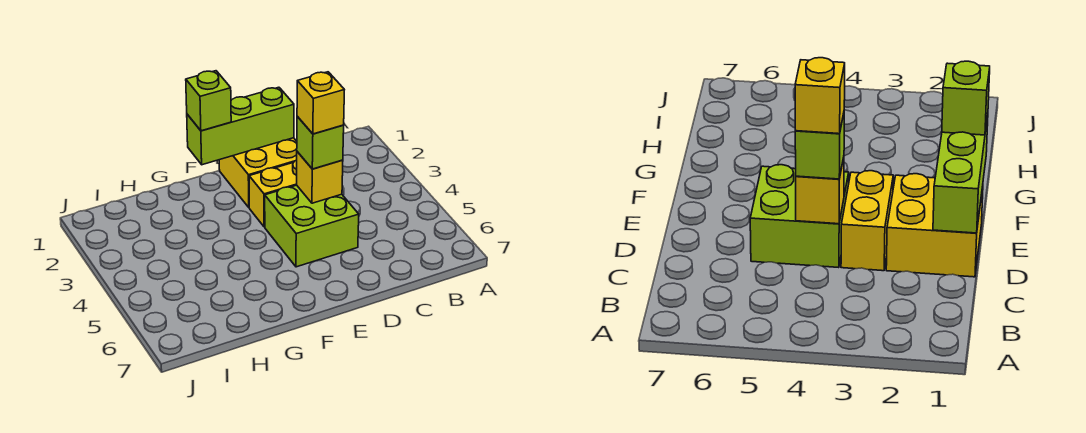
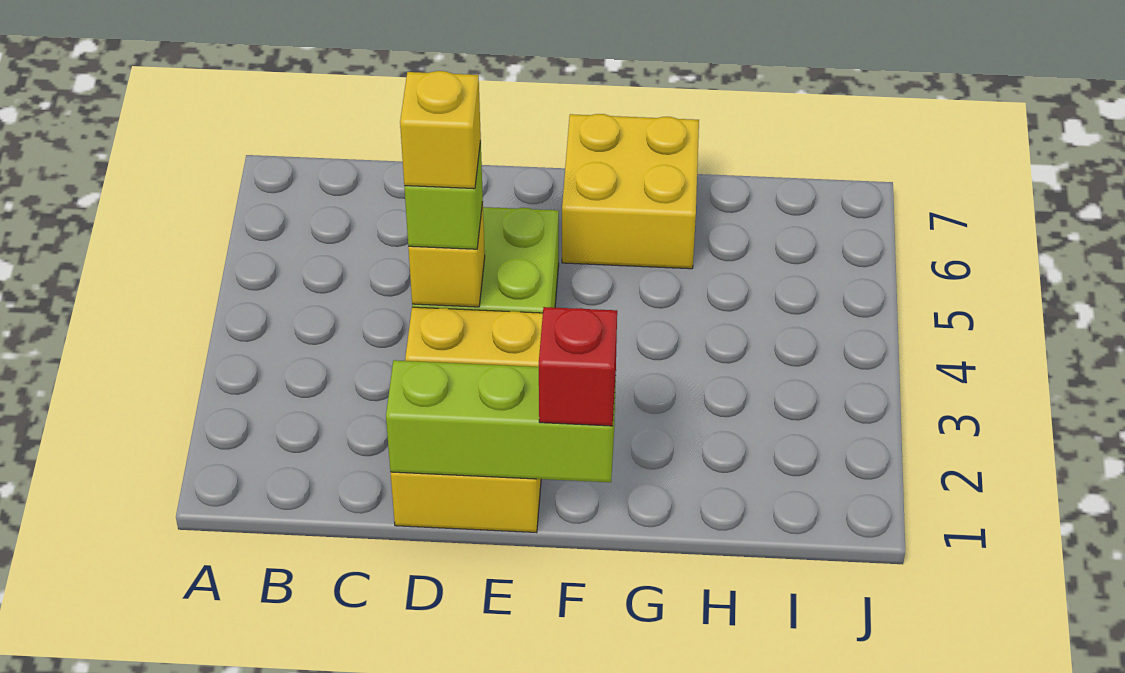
lime 1x1 brick [186,71,231,131] -> red 1x1 brick [539,307,617,426]
none -> yellow 2x2 brick [562,114,699,269]

